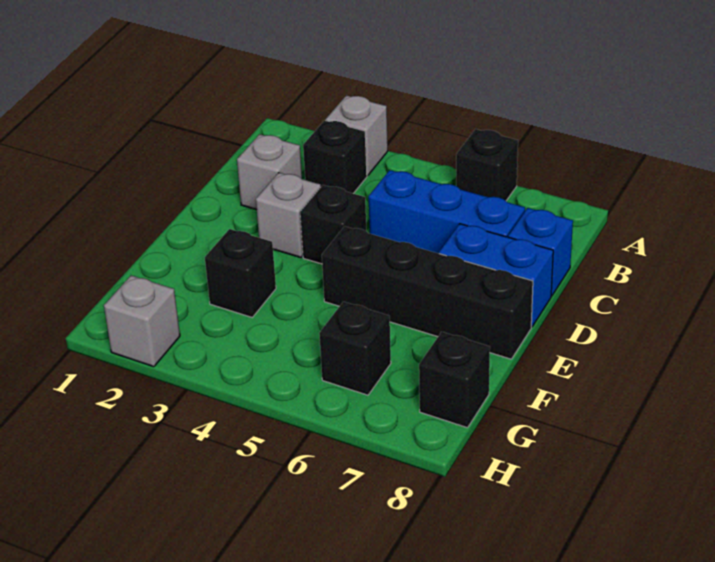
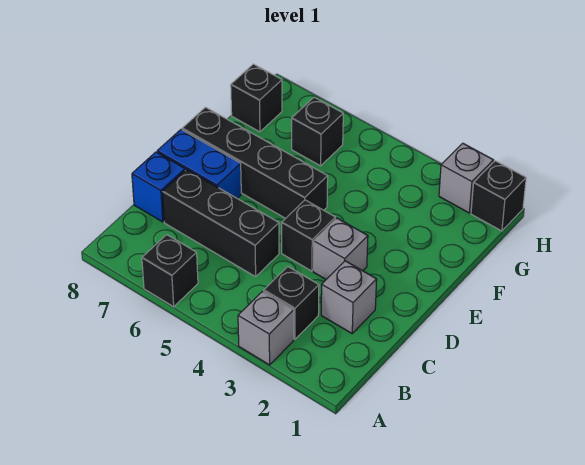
blue 1x3 brick [368,170,525,254] -> black 1x3 brick [163,170,279,277]
black 1x1 brick [205,229,276,317] -> black 1x1 brick moved to [471,161,526,231]

